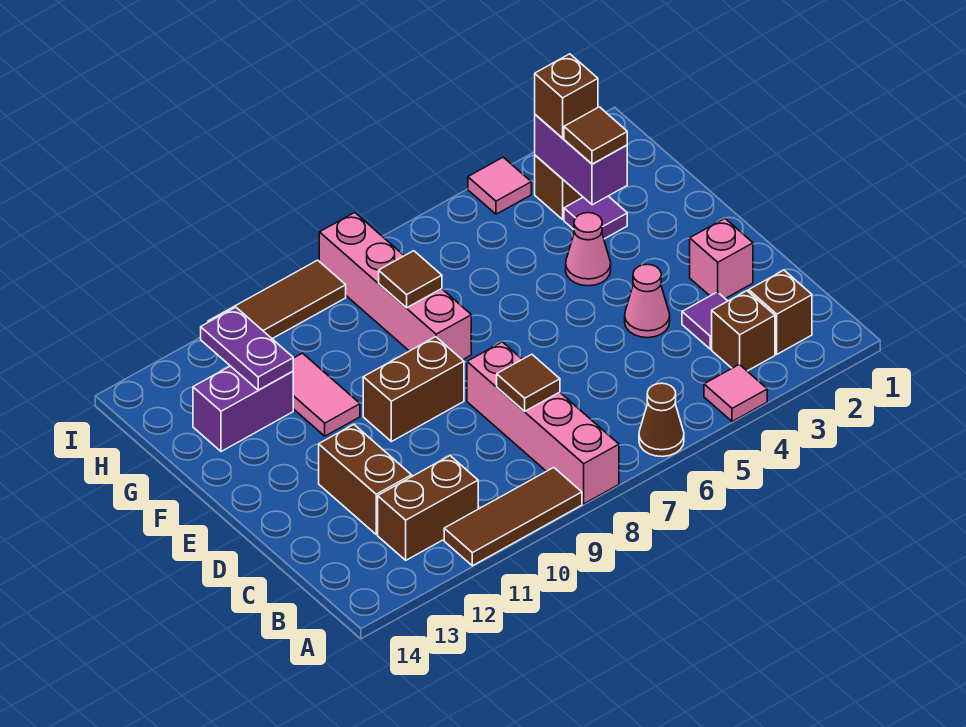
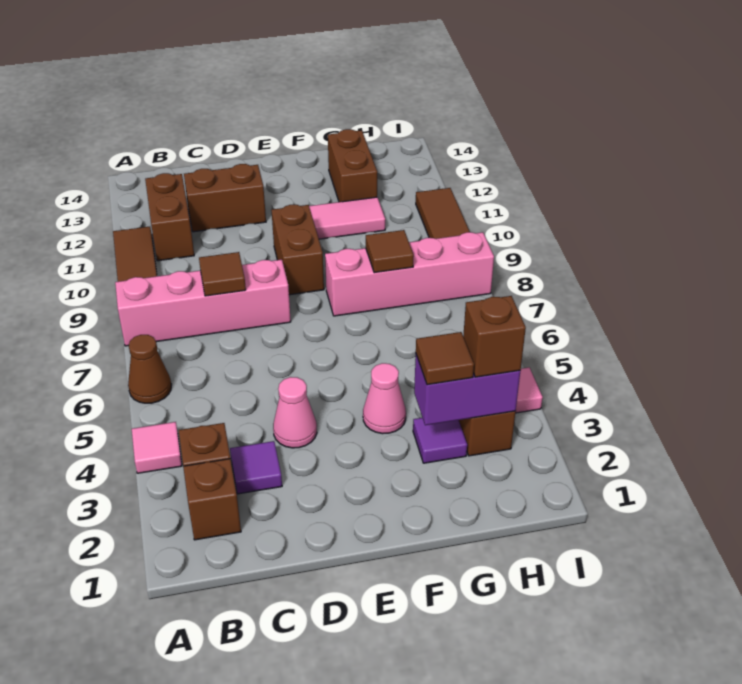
pink 1x1 brick [690,219,753,299] -> none
purple 1x2 brick [193,366,293,452] -> brown 1x2 brick [328,129,377,202]
purple 1x2 plate [201,307,293,390] -> none

